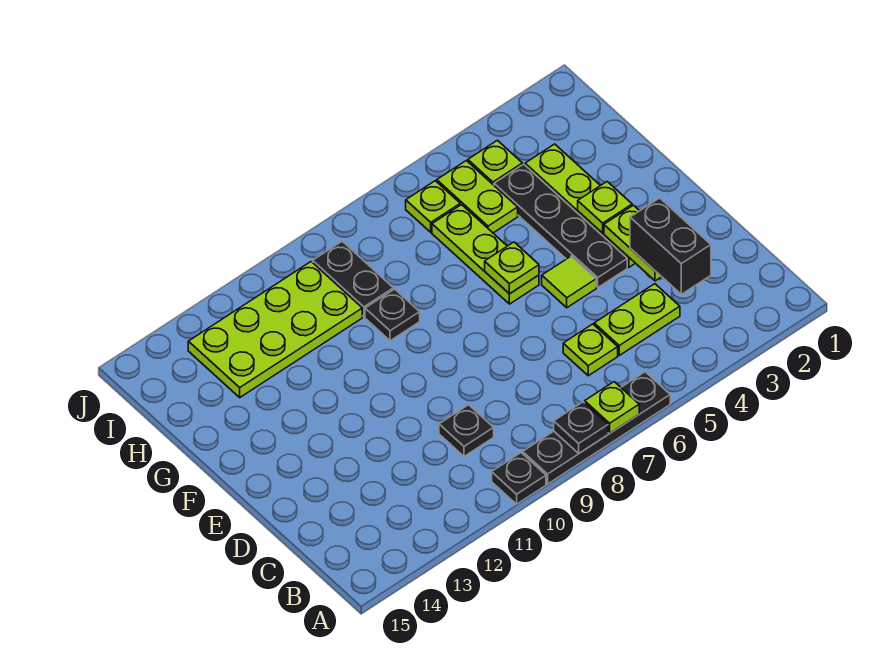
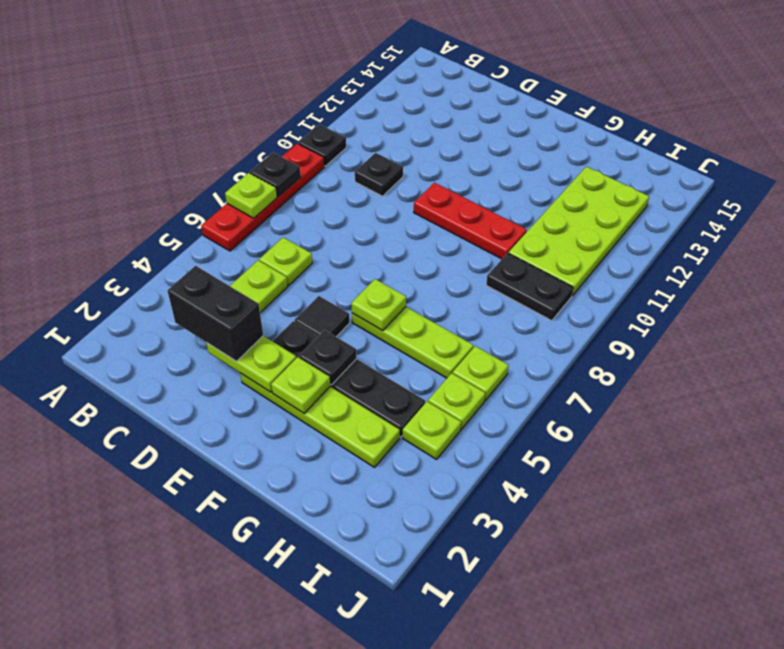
black 1x4 plate [523,372,670,484] -> red 1x4 plate [201,143,324,251]
lime 1x1 tile [542,256,596,308] -> black 1x1 tile [295,296,350,337]
none -> red 1x3 plate [414,183,527,259]
black 1x1 plate [365,289,420,341] -> black 1x1 plate moved to [299,330,357,385]
lime 1x2 plate [437,161,518,233] -> lime 1x1 plate [428,373,485,429]

